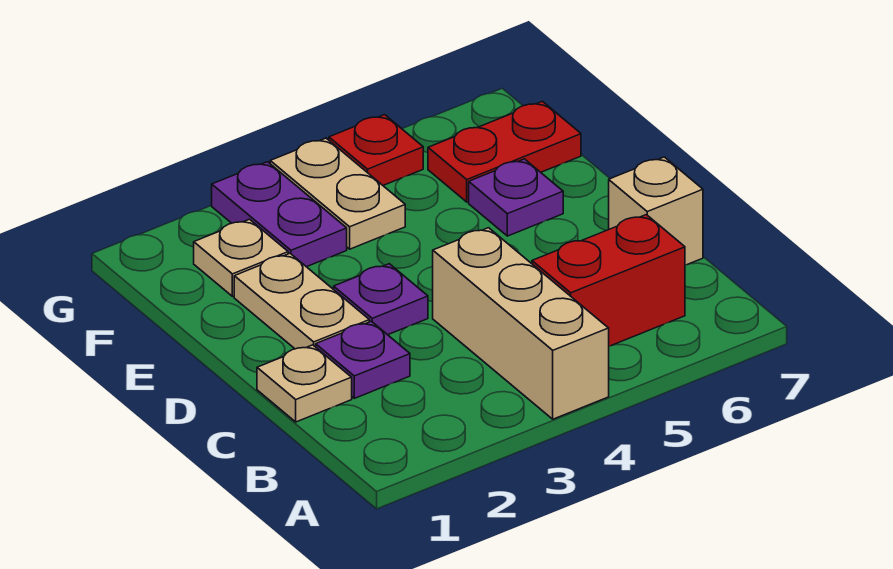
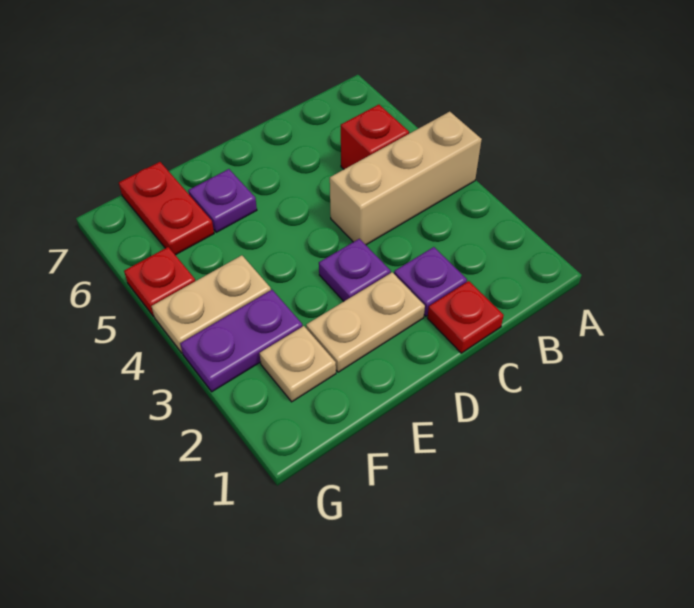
red 1x2 brick [532,215,685,346] -> red 1x1 brick [341,105,409,169]
tan 1x1 plate [257,345,352,422] -> red 1x1 plate [427,281,504,353]
tan 1x1 brick [609,157,703,265] -> none

